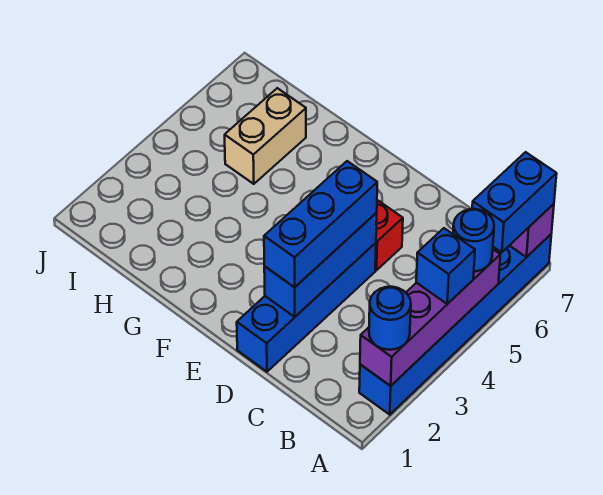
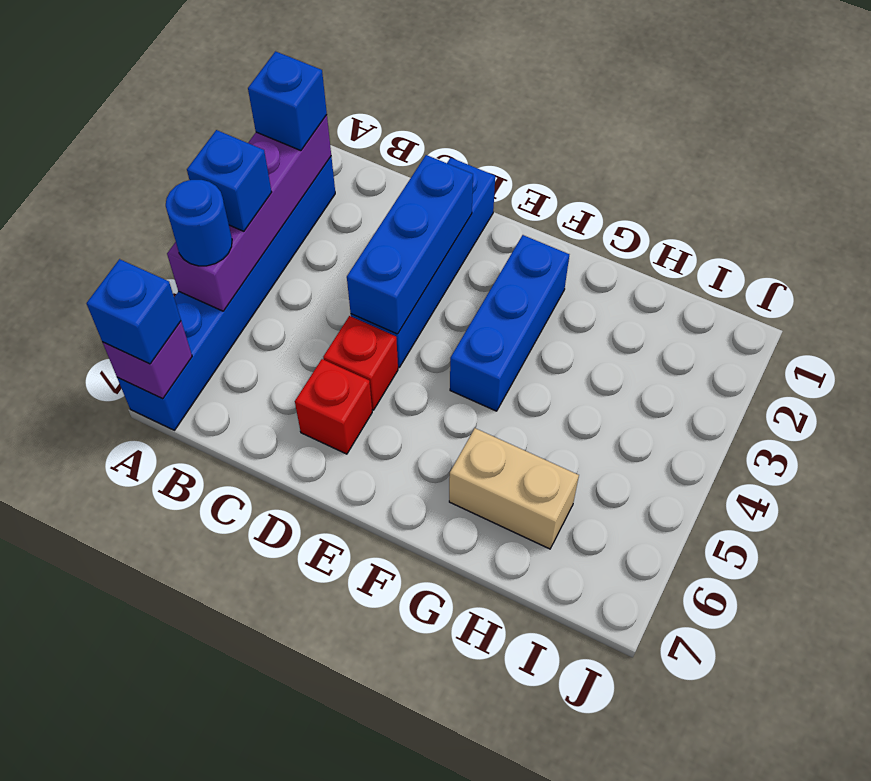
blue 1x1 round brick [369,287,411,350] -> blue 1x1 brick [248,51,327,151]
blue 1x2 brick [472,152,557,252] -> blue 1x1 brick [87,259,181,364]
blue 1x3 brick [264,161,377,287] -> blue 1x3 brick moved to [450,235,569,411]
none -> red 1x1 brick [295,359,372,454]
tan 1x2 brick [225,88,306,184] -> tan 1x2 brick turned to [449,428,579,549]

